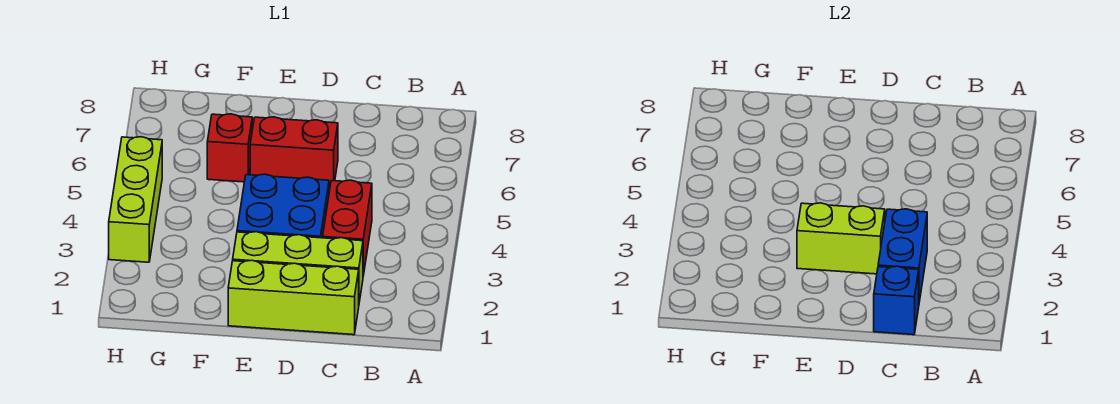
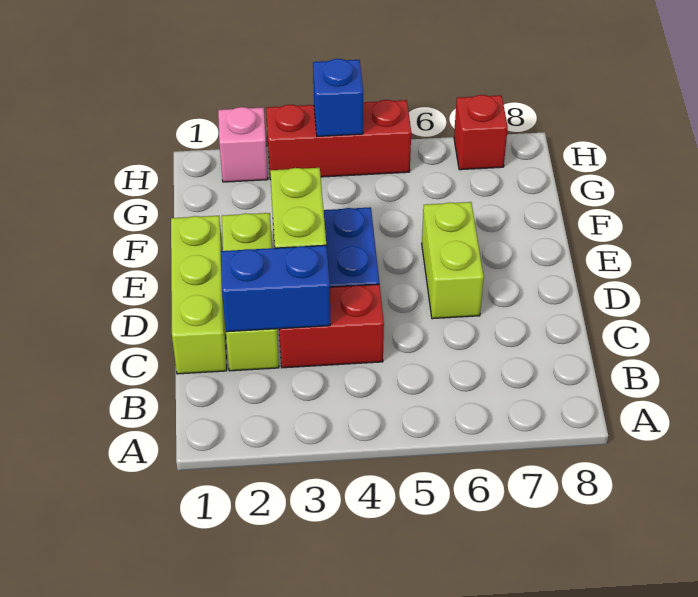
blue 1x1 brick [874,266,919,335] -> blue 1x1 brick moved to [313,59,363,136]
red 1x2 brick [250,117,338,188] -> lime 1x2 brick [422,202,484,319]
red 1x1 brick [207,114,252,182] -> red 1x1 brick moved to [454,95,508,170]
none -> pink 1x1 brick [218,107,268,182]
lime 1x3 brick [109,137,162,262] -> red 1x3 brick [266,100,411,180]

